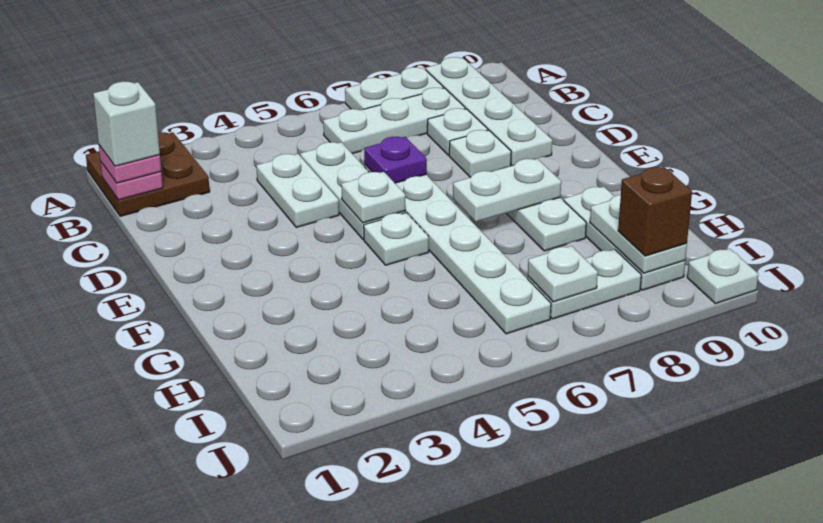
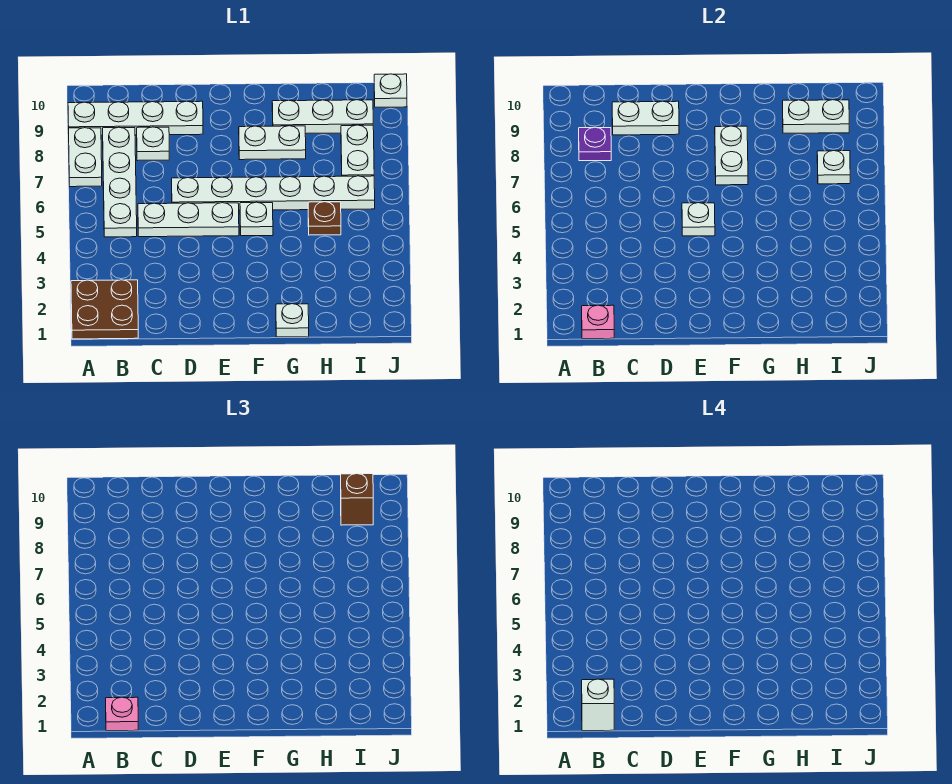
white 1x3 plate [323,88,465,154] -> white 1x4 plate [103,127,137,237]
white 1x2 plate [256,154,339,227] -> white 1x2 plate moved to [612,101,679,135]
purple 1x1 plate [364,137,427,183] -> purple 1x1 plate moved to [579,127,611,161]
white 1x1 plate [449,130,511,178] -> white 1x1 plate moved to [276,304,309,337]
none -> brown 1x1 plate [308,202,341,235]

